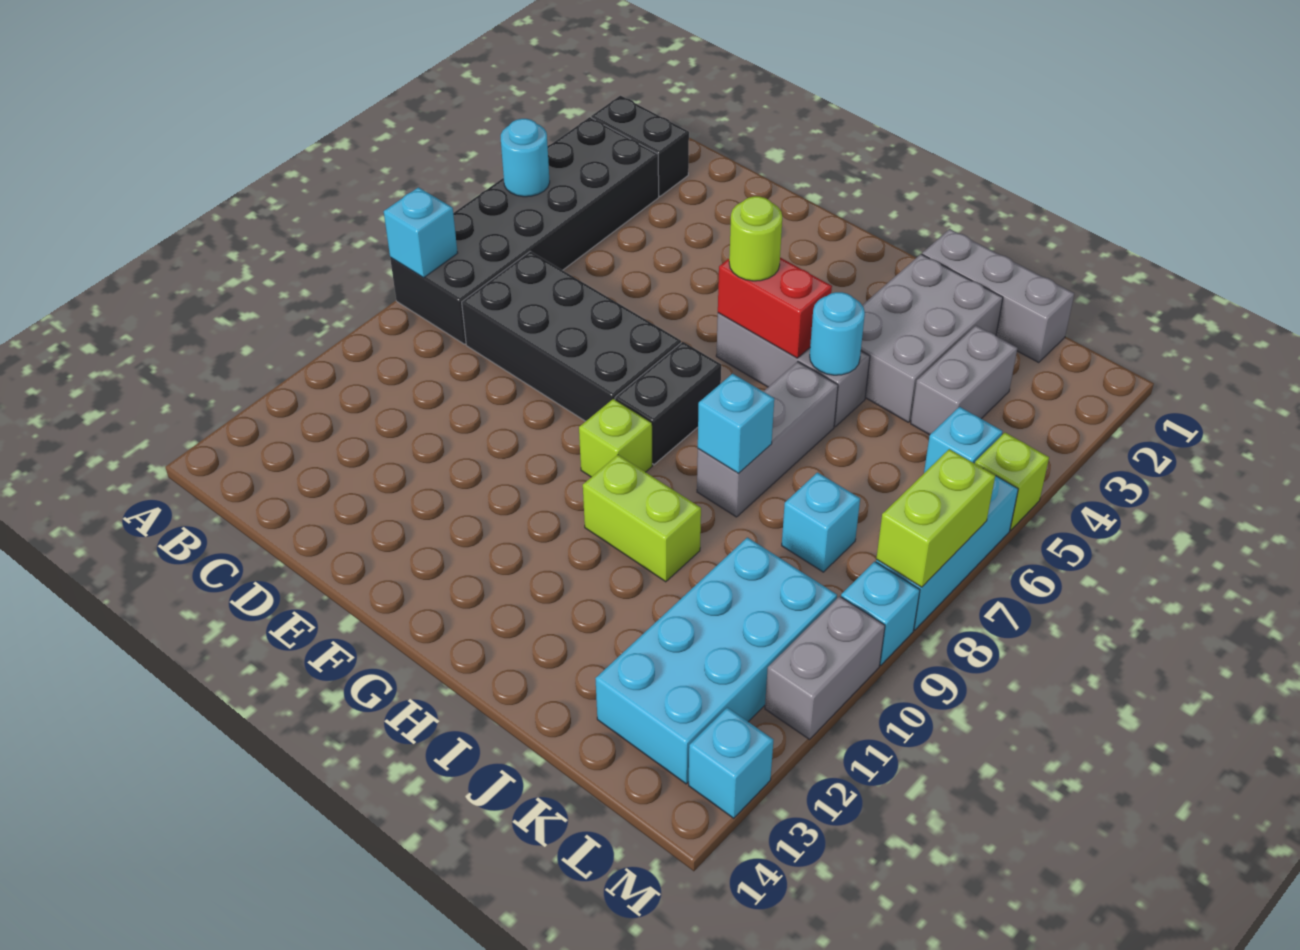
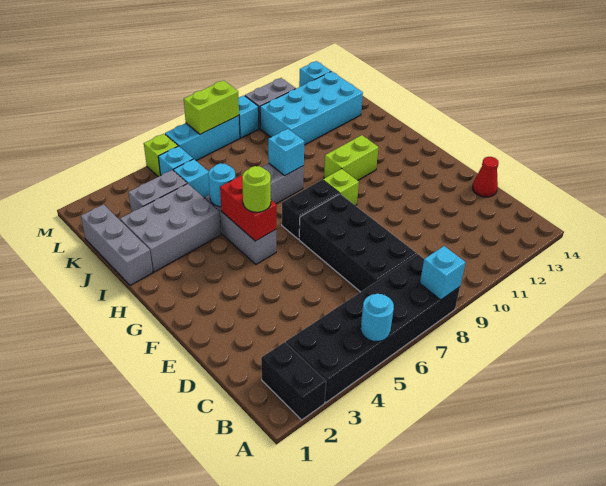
none -> red 1x1 cone [473,157,499,197]
lime 1x2 brick [583,455,701,582] -> lime 1x2 brick turned to [324,135,379,181]
cyan 1x1 brick [782,472,860,572] -> cyan 1x1 brick moved to [173,159,210,198]

